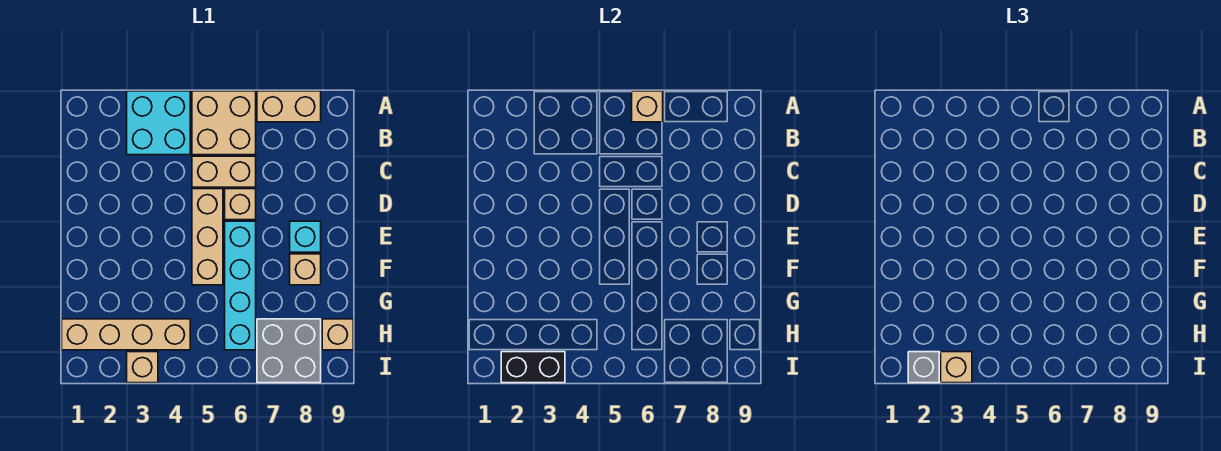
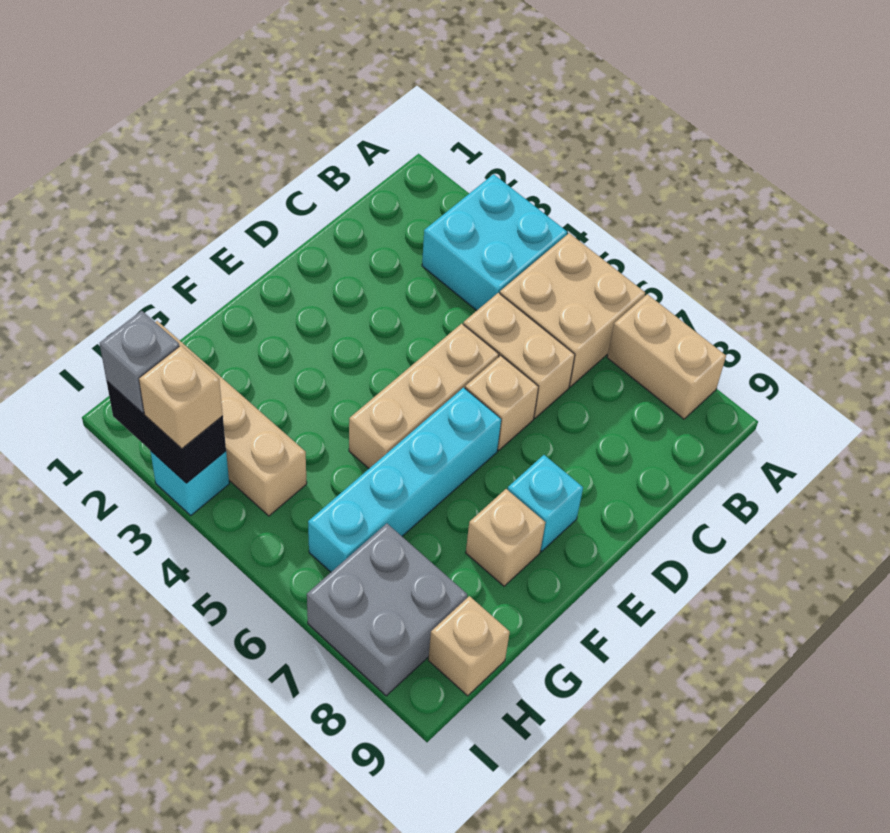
tan 1x1 brick [632,91,663,122] -> none
tan 1x1 brick [127,352,158,383] -> cyan 1x1 brick [150,451,229,516]

